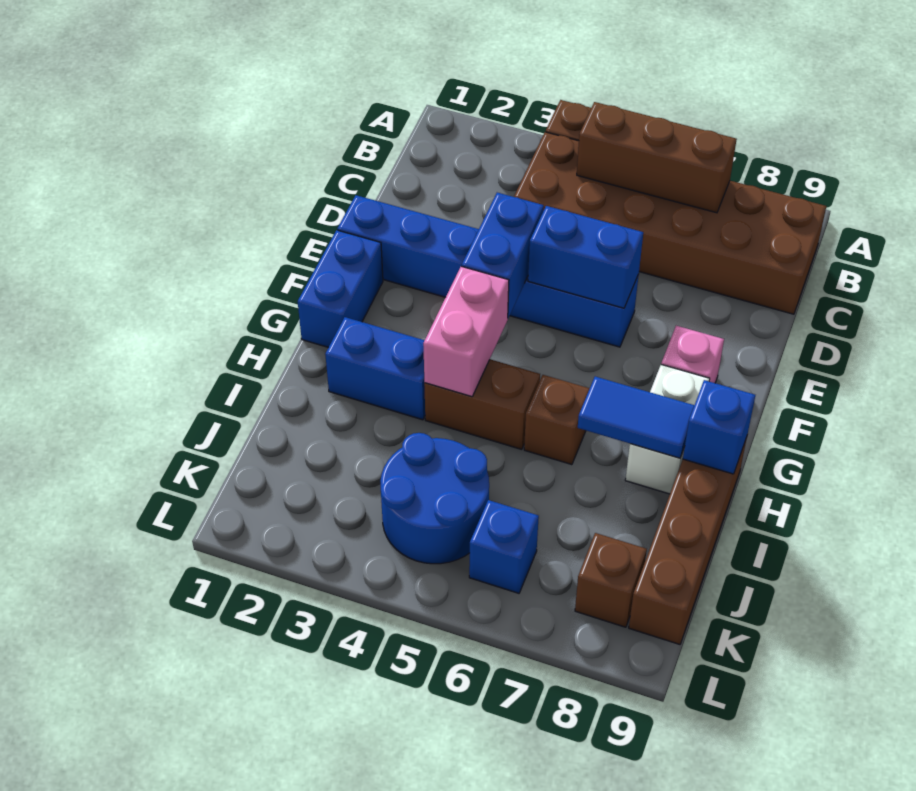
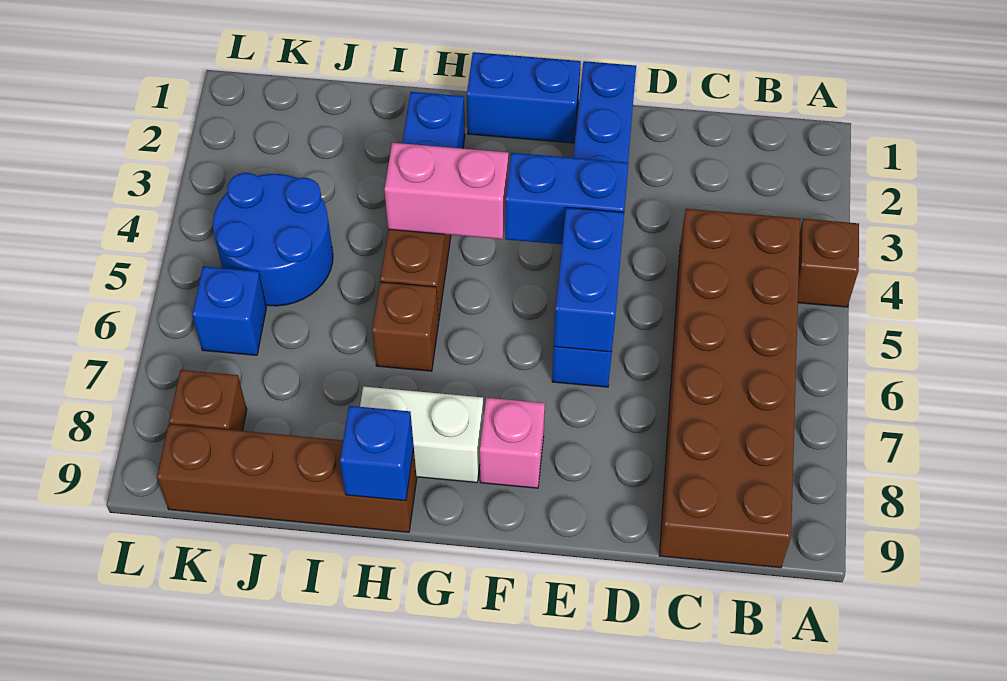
brown 1x3 brick [577,102,737,213] -> none
blue 1x2 tile [578,377,694,458] -> none

